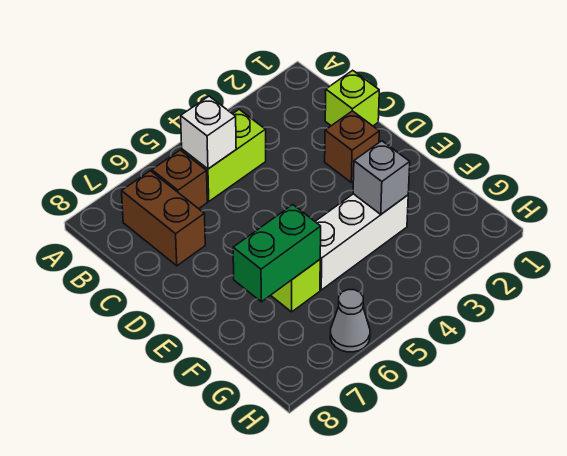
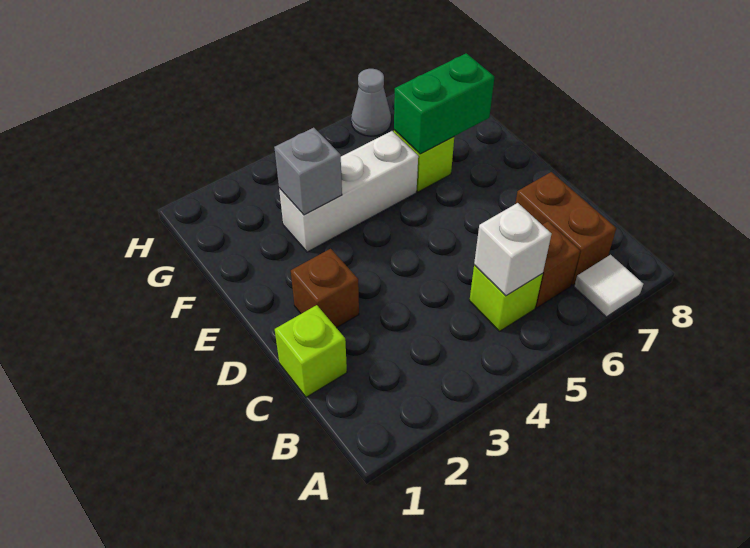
none -> white 1x1 tile [574,255,643,317]
lime 1x2 brick [182,109,266,201] -> lime 1x1 brick [469,265,543,331]

